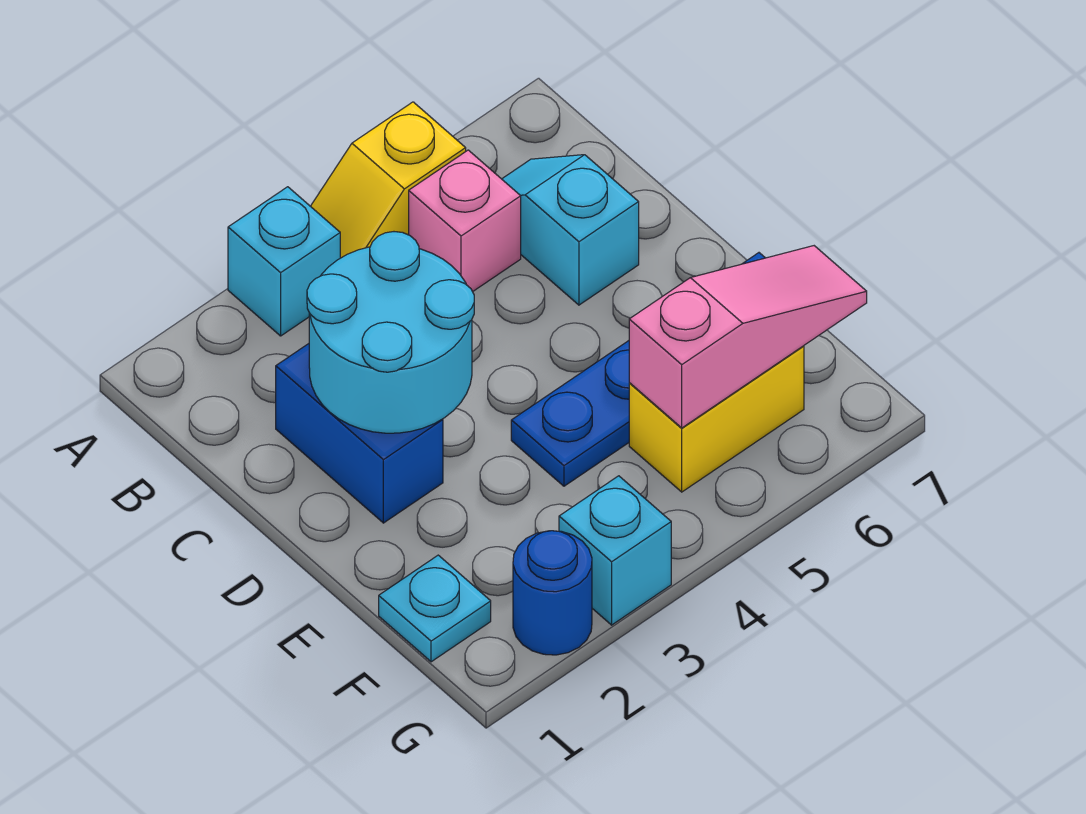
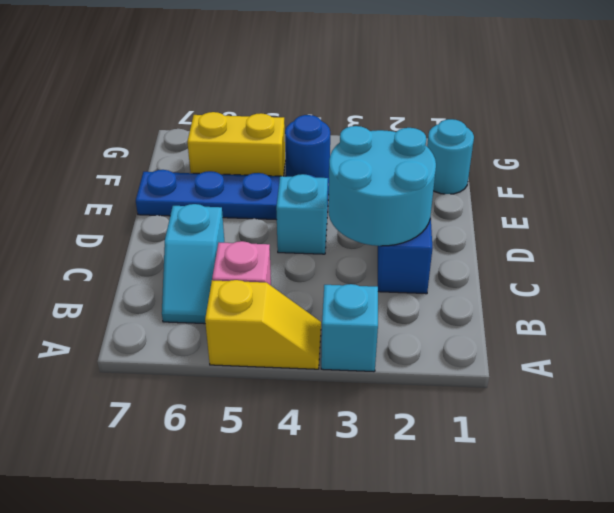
cyan 1x1 plate [379,555,491,662] -> cyan 1x1 round brick [427,119,474,194]
pink 1x3 slope [629,246,867,428] -> none
blue 1x1 round brick [513,531,592,655] -> blue 1x1 round brick moved to [285,115,330,178]
cyan 1x1 brick [559,476,671,625] -> cyan 1x1 brick moved to [276,174,328,254]

